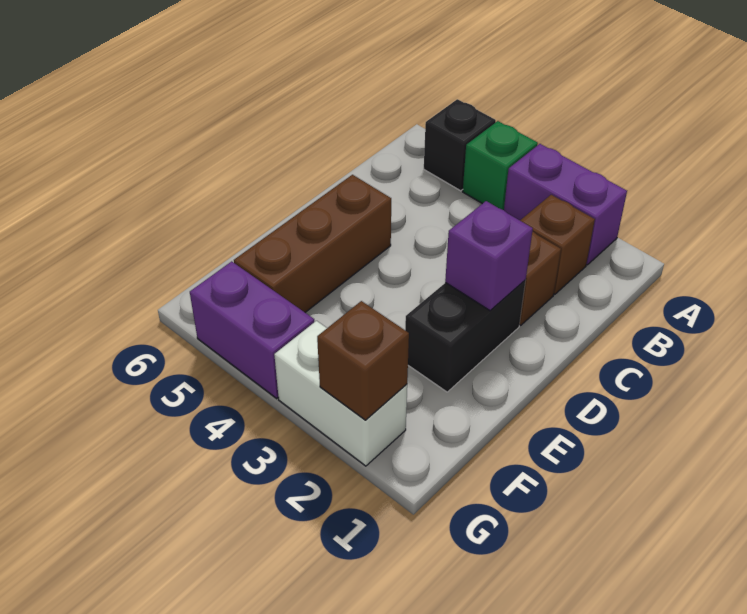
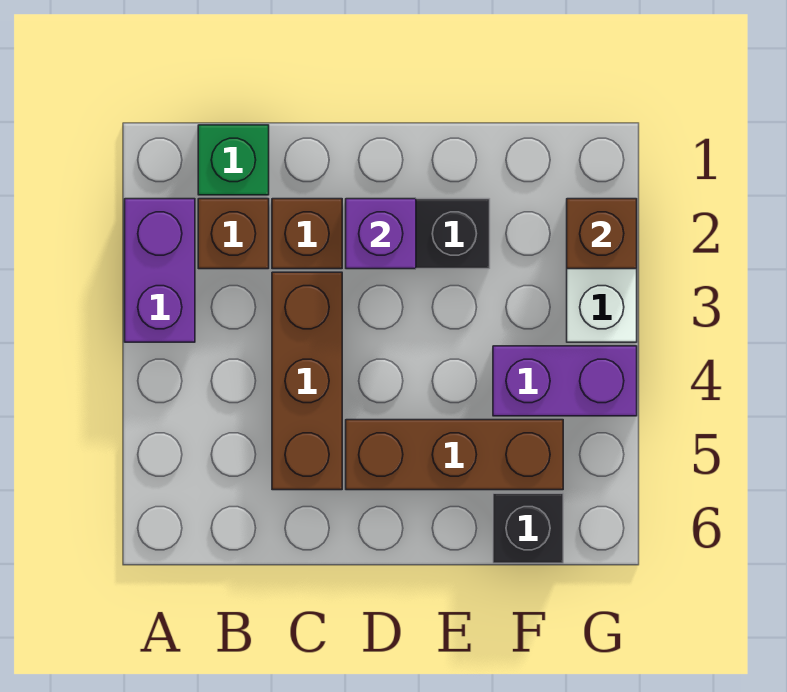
green 1x1 brick [463,121,538,210] -> green 1x1 brick moved to [198,125,269,195]
black 1x1 brick [424,99,496,191] -> black 1x1 brick moved to [493,493,563,563]
none -> brown 1x3 brick [272,272,342,490]
purple 1x2 brick [190,261,314,398] -> purple 1x2 brick turned to [493,346,637,416]

